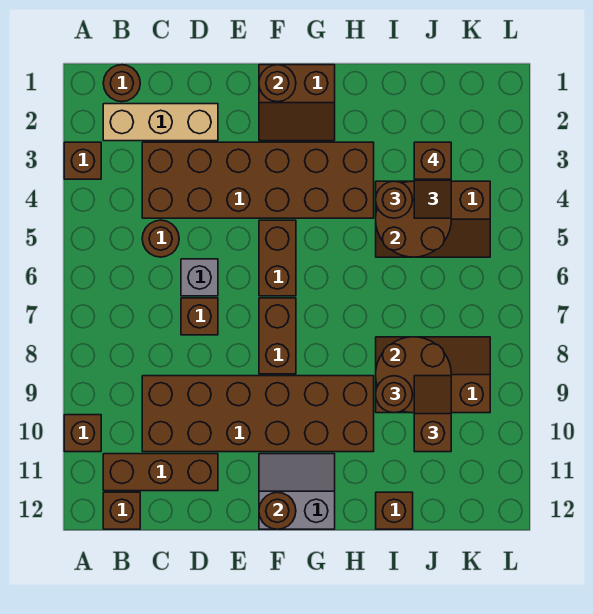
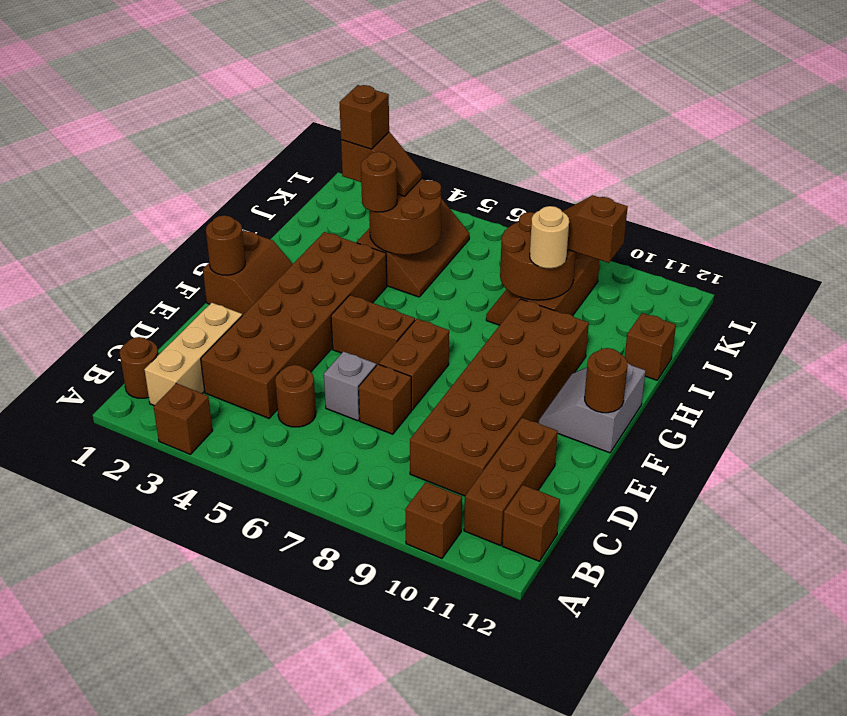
brown 1x2 brick [259,298,296,374] -> brown 1x2 brick turned to [379,319,449,410]
brown 1x1 round brick [376,376,413,413] -> tan 1x1 round brick [530,206,569,268]

